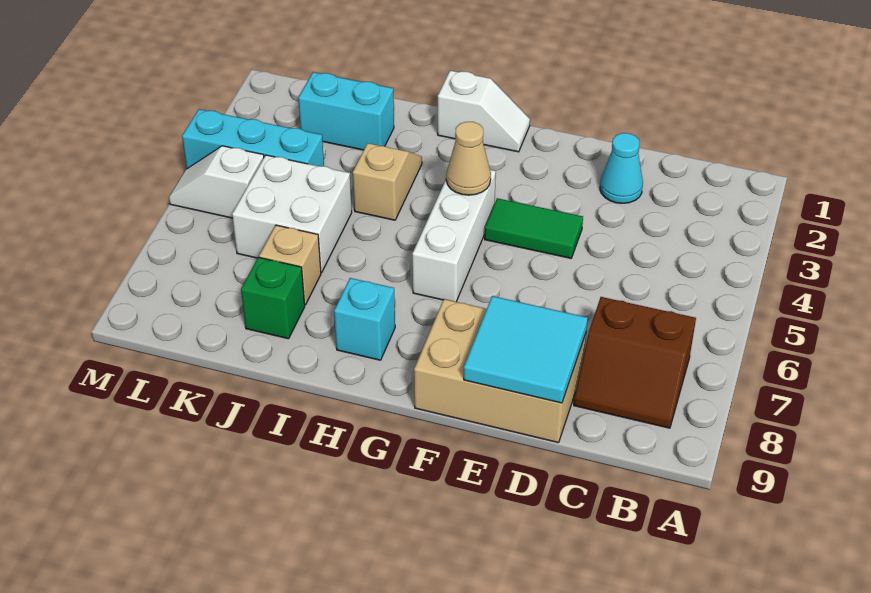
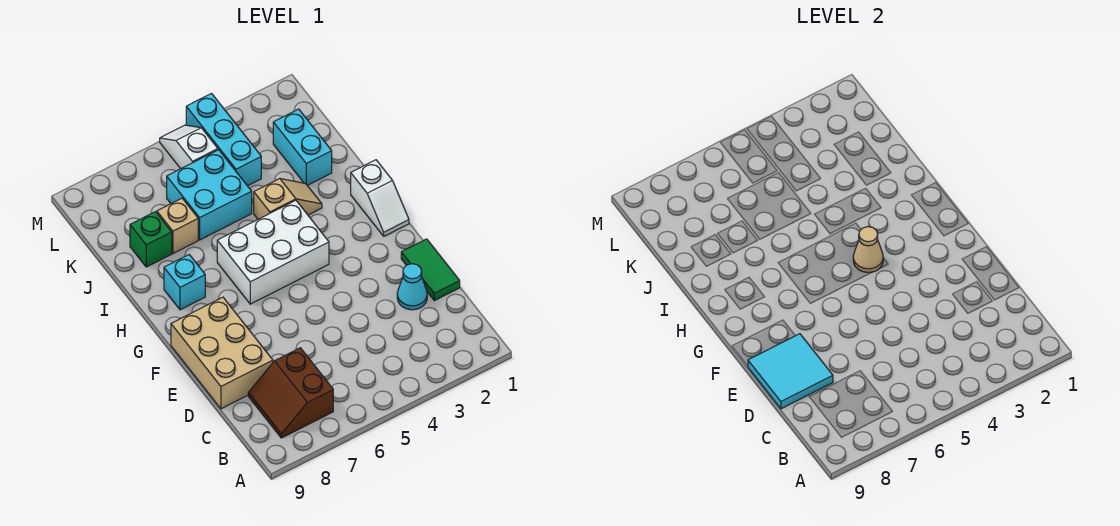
green 1x2 tile [485,198,583,258] -> green 1x2 tile moved to [401,239,460,301]
white 1x3 brick [412,170,496,302] -> white 2x3 brick [217,200,329,304]
white 2x2 brick [232,155,352,273] -> cyan 2x2 brick [167,150,252,240]

